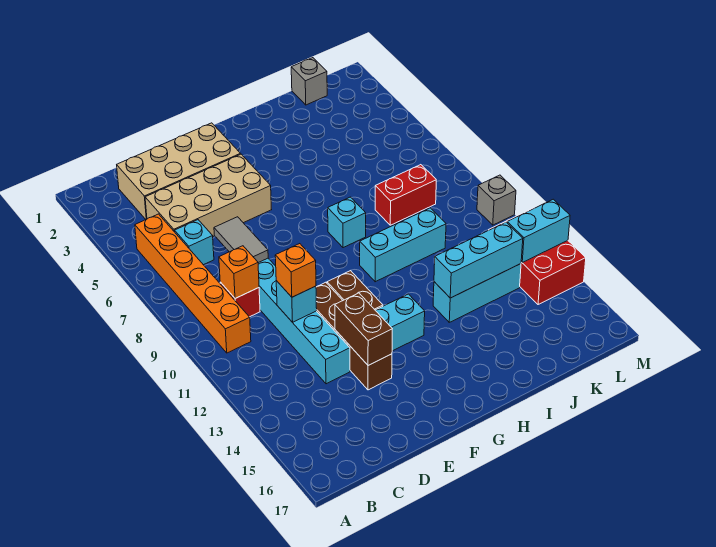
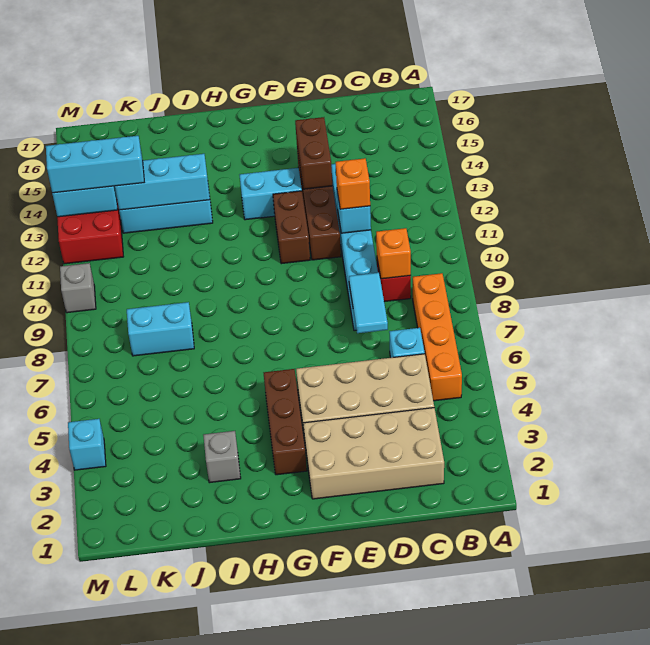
orange 1x6 brick [135,214,251,353] -> orange 1x4 brick [413,273,462,401]
grey 1x2 tile [214,217,268,263] -> cyan 1x2 tile [349,273,388,333]
none -> brown 1x3 brick [264,369,307,475]
cyan 1x1 brick [328,197,366,248] -> cyan 1x1 brick moved to [68,419,106,470]
cyan 1x3 brick [360,208,446,282] -> cyan 1x3 brick moved to [46,136,144,193]
red 1x2 brick [375,165,436,225] -> cyan 1x2 brick [127,302,194,356]
grey 1x1 brick [291,58,327,105] -> grey 1x1 brick moved to [203,431,241,483]

